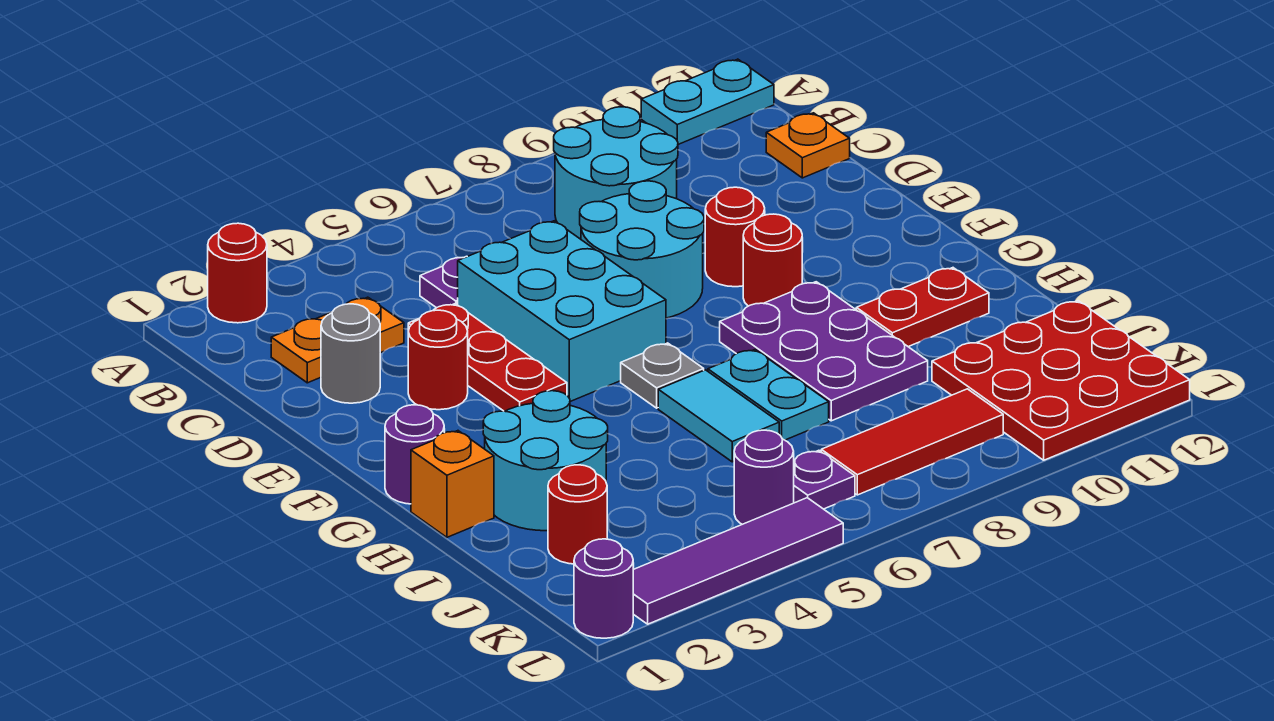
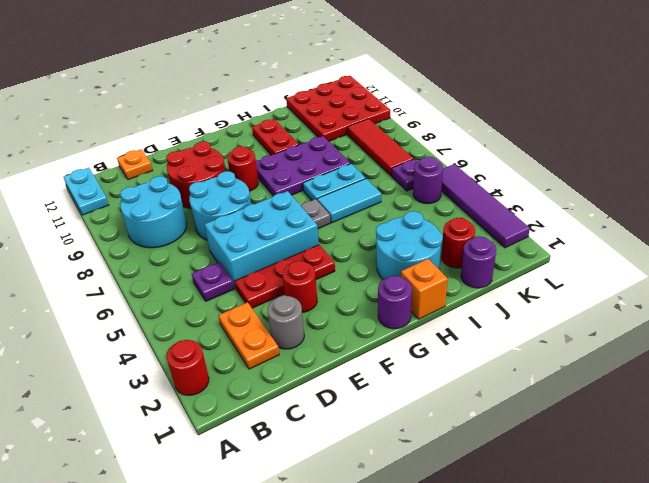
red 1x1 round brick [705,187,765,287] -> red 2x2 round brick [166,142,226,209]
purple 1x1 round brick [574,539,633,638] -> purple 1x1 round brick moved to [461,236,496,288]

